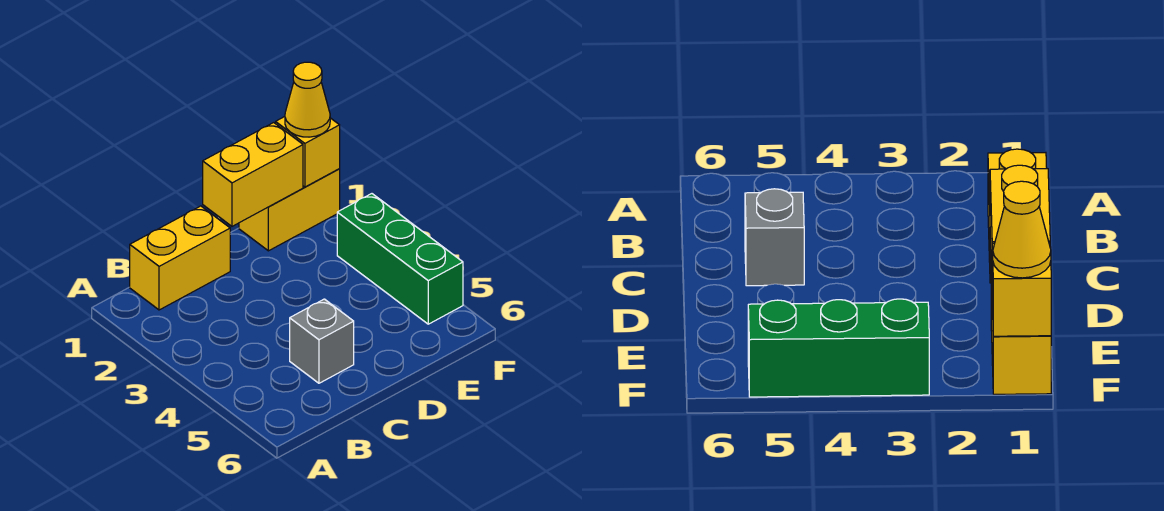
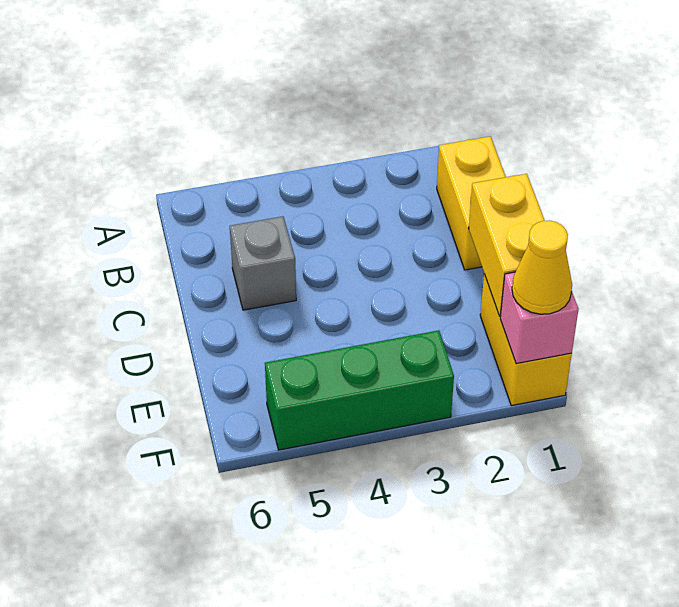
yellow 1x1 brick [276,117,340,187] -> pink 1x1 brick [500,272,579,364]

